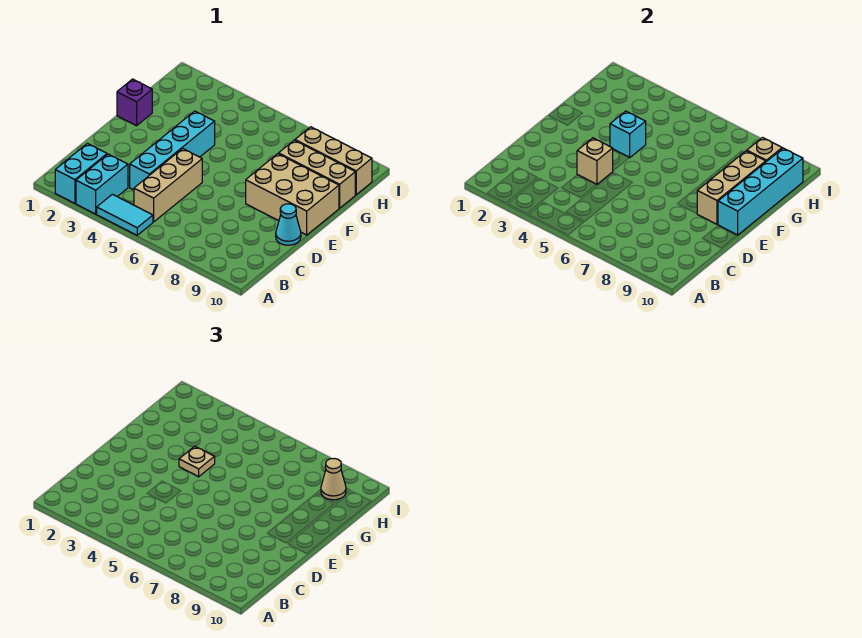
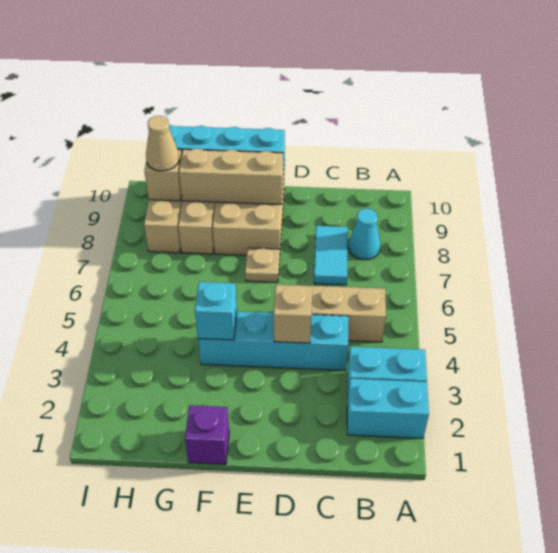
cyan 1x2 tile [97,194,153,235] -> cyan 1x2 tile moved to [314,226,348,285]
cyan 1x1 cone [276,204,301,245] -> cyan 1x1 cone moved to [348,208,380,260]
tan 1x1 plate [179,446,215,477] -> tan 1x1 plate moved to [245,248,280,282]

